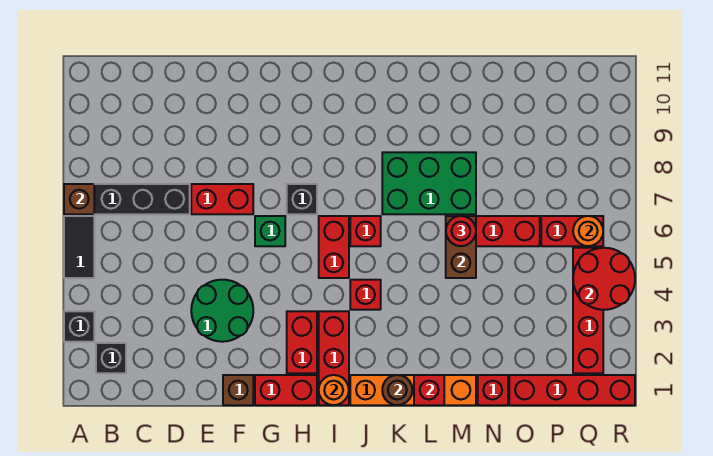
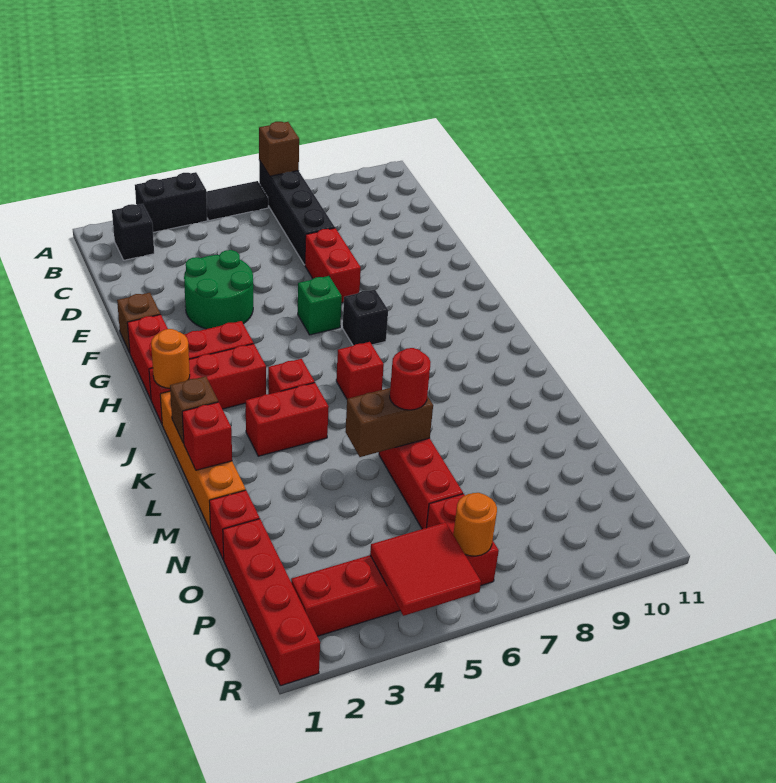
black 1x1 brick [64,311,94,342] -> black 1x2 brick [135,172,207,232]
red 1x2 brick [319,216,349,278] -> red 1x2 brick moved to [246,383,329,456]
brown 1x1 round brick [382,375,412,405] -> brown 1x1 brick [170,376,218,443]
green 2x3 brick [382,152,476,214] -> none
red 2x2 round brick [573,248,635,310] -> red 2x2 tile [370,522,481,616]

